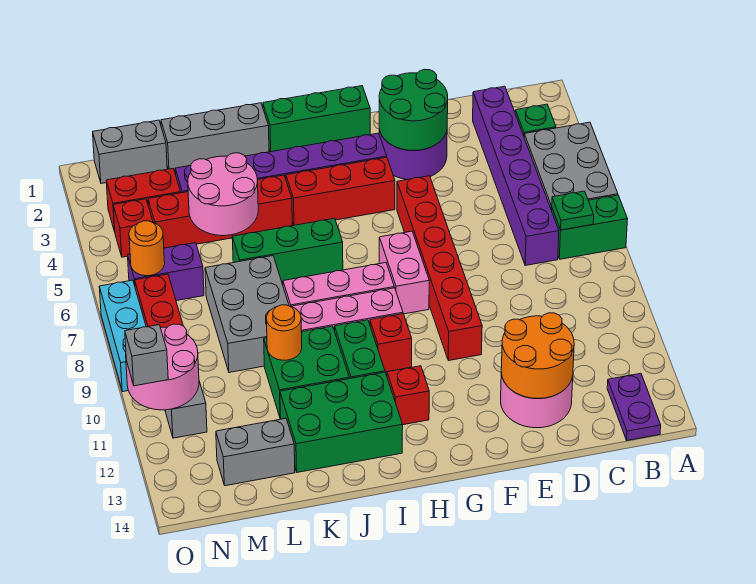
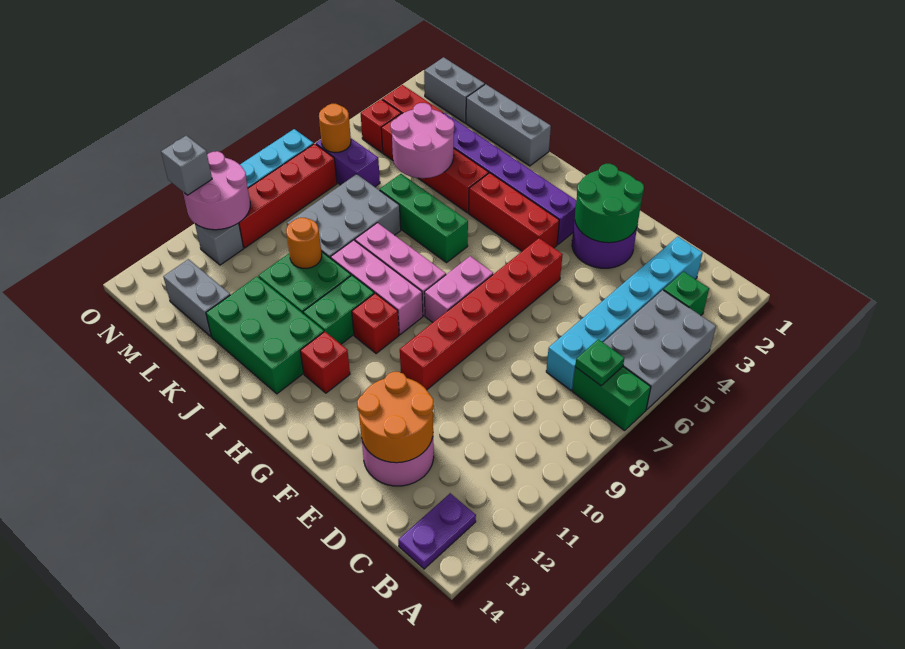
purple 1x6 brick [473,86,559,266] -> cyan 1x6 brick [546,237,703,390]
green 1x3 brick [263,86,370,152] -> none

